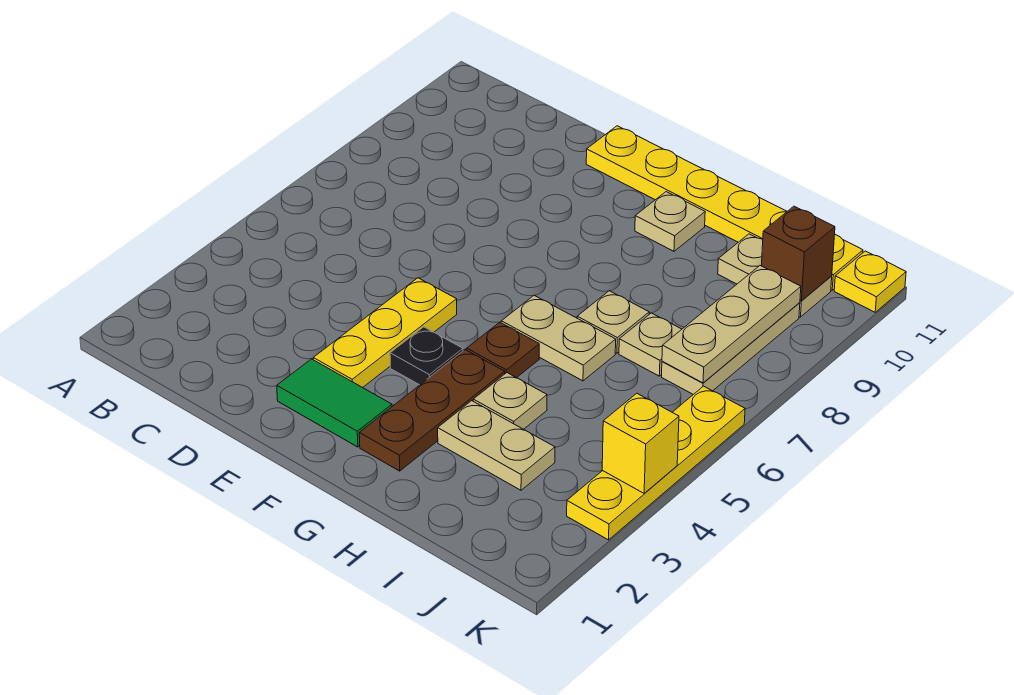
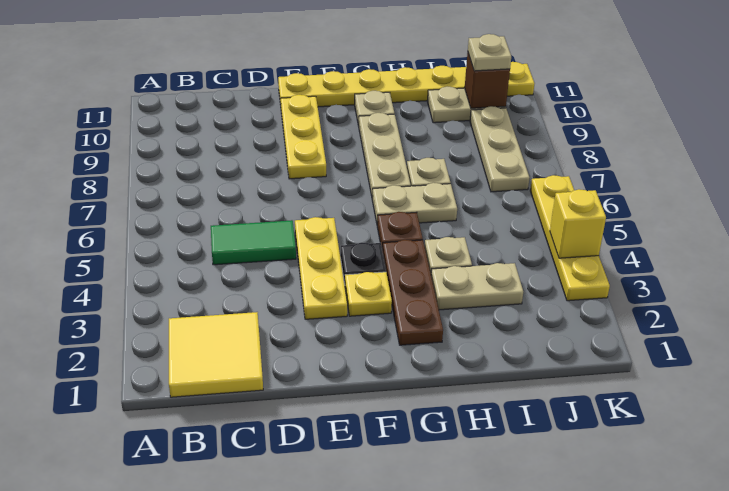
none -> yellow 2x2 tile [169,312,263,397]
green 1x2 tile [277,359,392,447] -> green 1x2 tile moved to [211,220,296,265]
none -> yellow 1x3 plate [281,95,326,179]
none -> yellow 1x1 plate [345,272,392,316]
tan 1x1 plate [619,313,682,376] -> tan 1x1 plate moved to [468,34,511,71]
tan 1x3 plate [662,266,801,383] -> tan 1x3 plate moved to [359,113,411,196]

